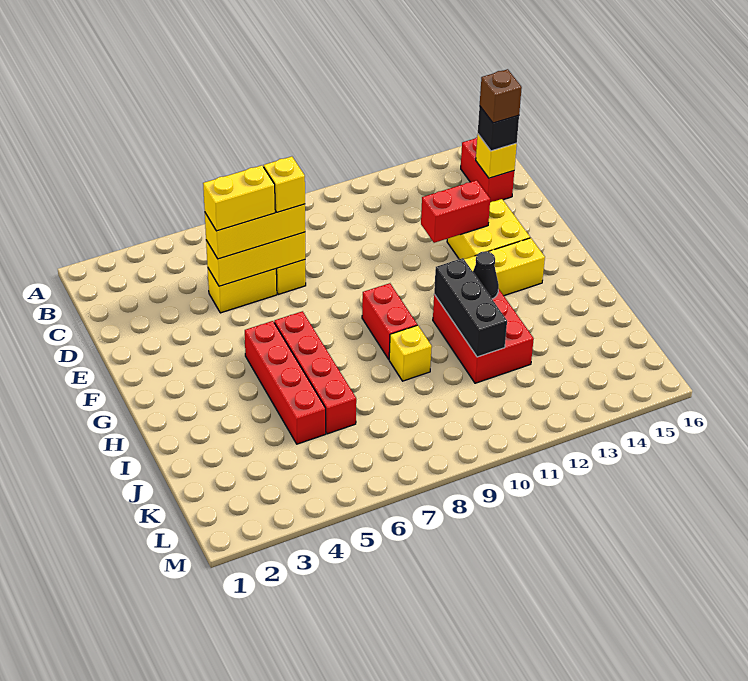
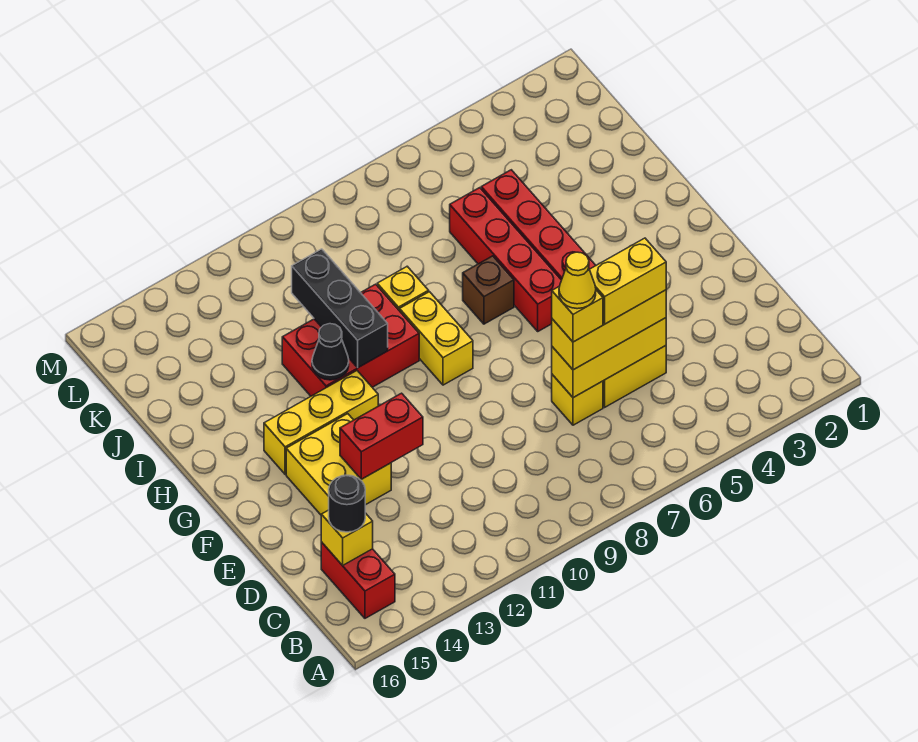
black 1x1 brick [478,106,519,151] -> black 1x1 round brick [329,475,365,532]
brown 1x1 brick [480,69,522,123] -> brown 1x1 brick moved to [463,256,514,324]
none -> yellow 1x1 cone [559,252,596,309]
red 1x2 brick [362,283,417,359] -> yellow 1x2 brick [400,292,473,385]
red 2x3 brick [433,289,534,383] -> red 2x3 brick turned to [282,284,419,396]

